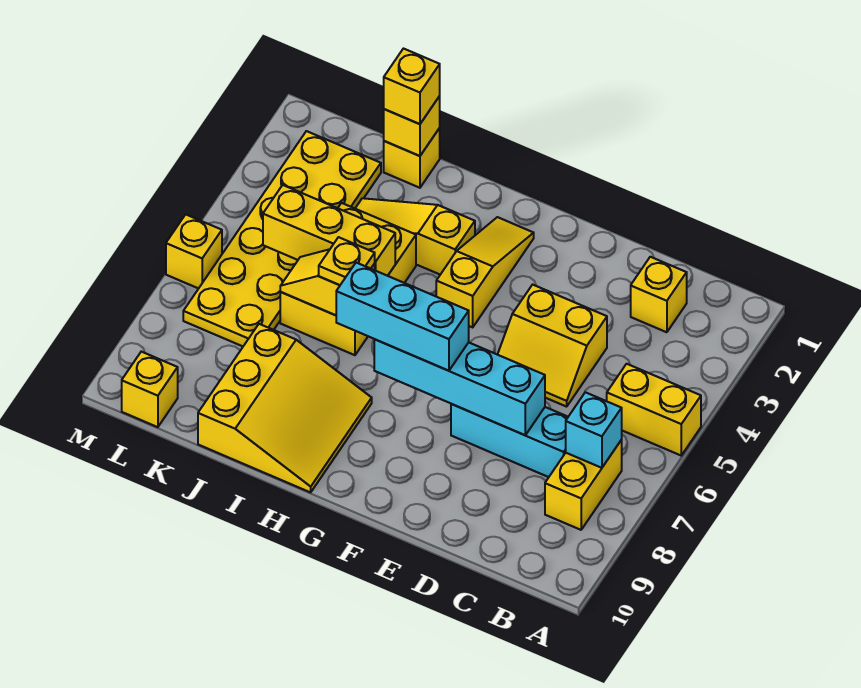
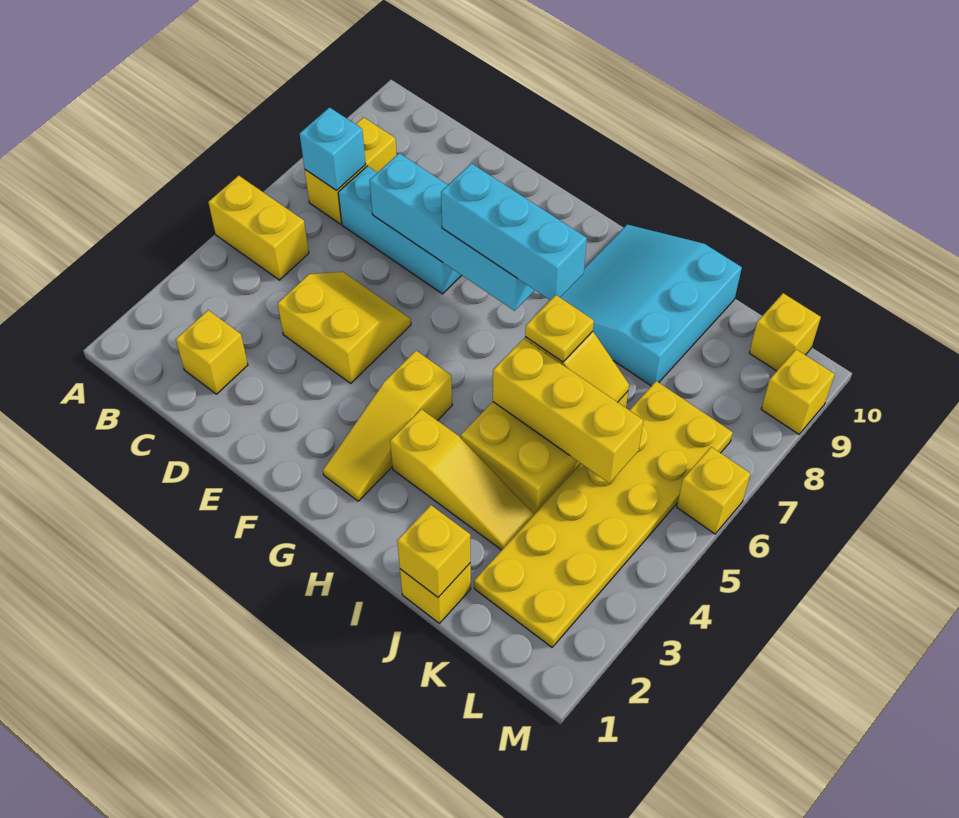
yellow 3x3 slope [198,324,372,492] -> cyan 3x3 slope [560,225,742,386]
yellow 1x1 brick [384,49,440,124] -> yellow 1x1 brick moved to [761,349,835,434]

